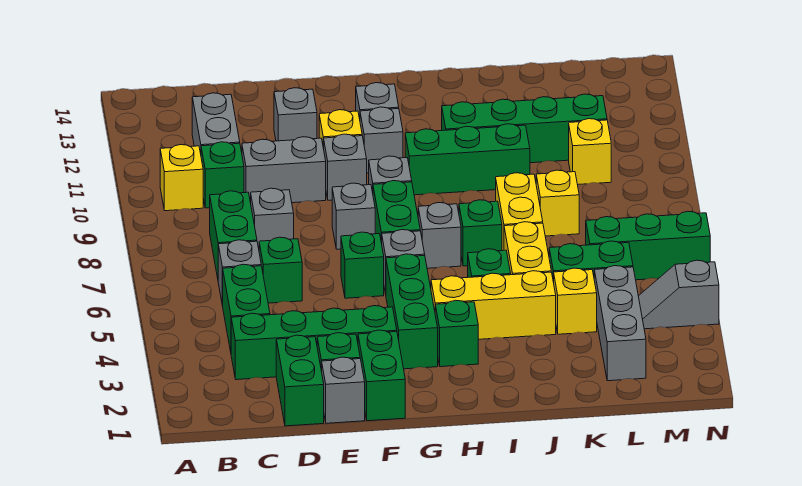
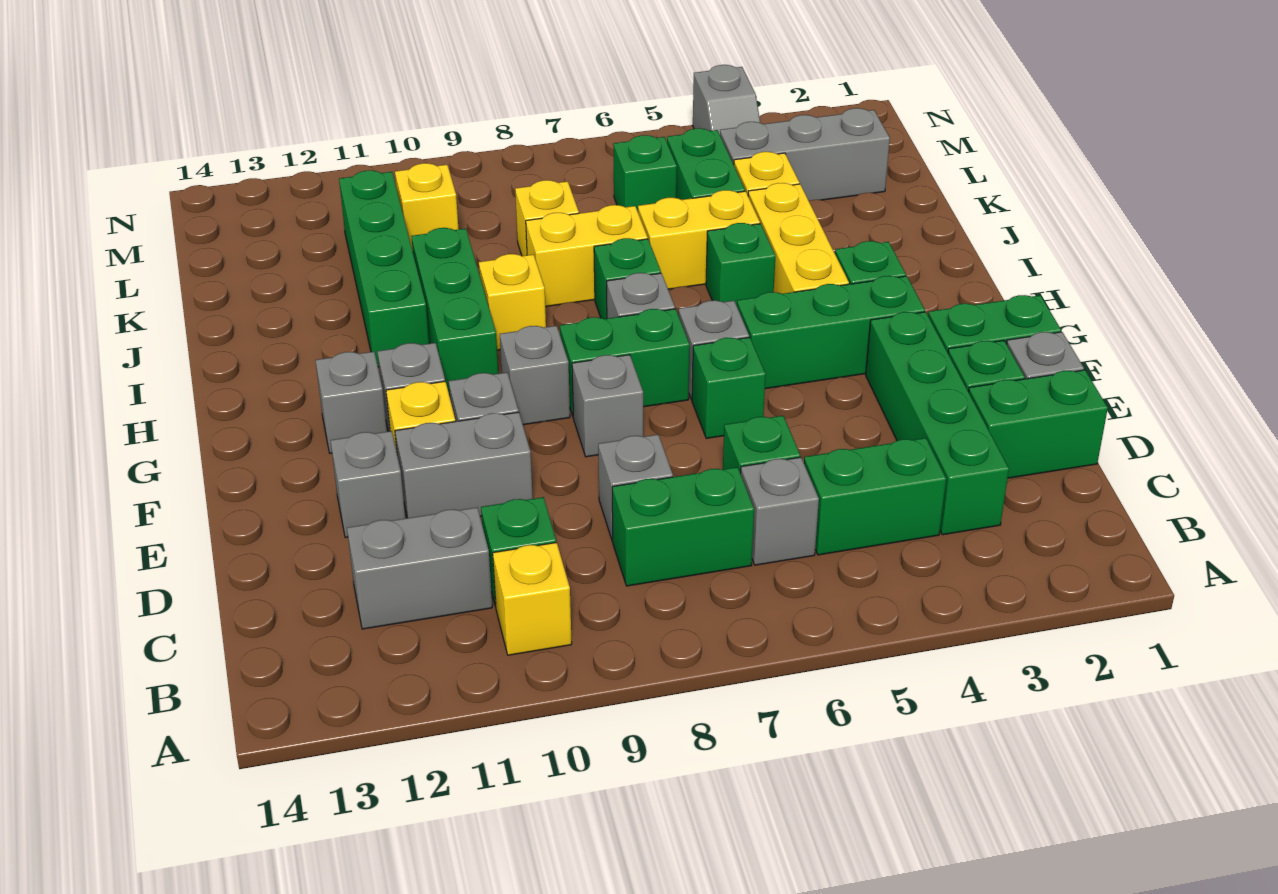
grey 1x2 brick [242,137,326,203] -> grey 1x2 brick turned to [395,412,533,518]
none -> yellow 1x1 brick [479,254,546,350]
green 1x3 brick [586,211,710,280] -> green 1x1 brick [613,135,677,211]

